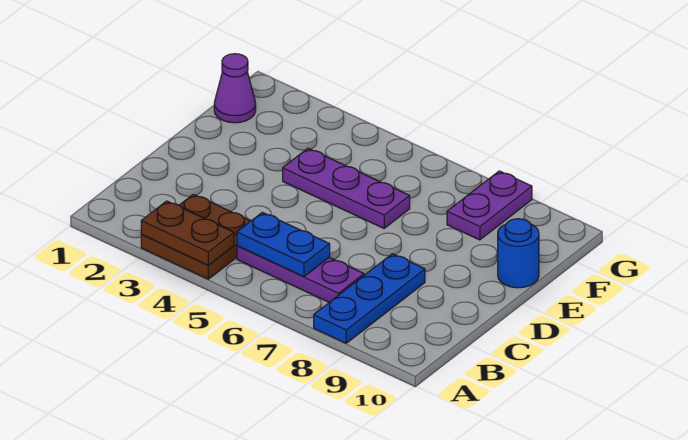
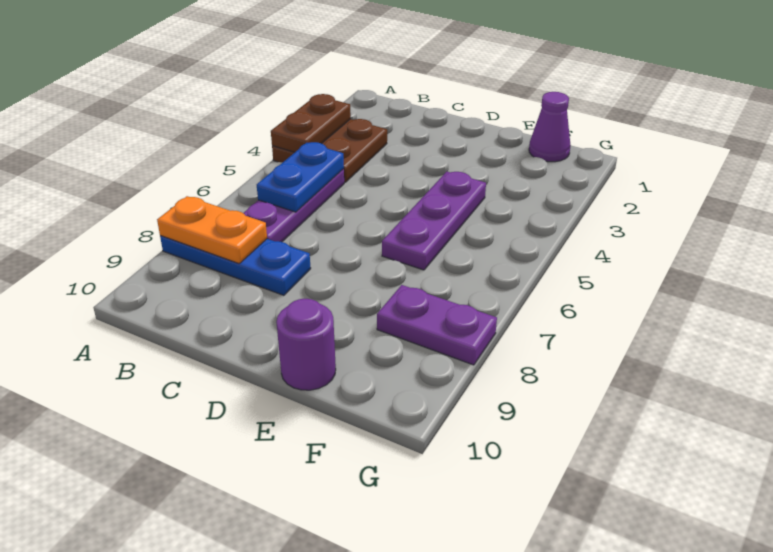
none -> orange 1x2 plate [157,196,267,263]
blue 1x1 round brick [498,219,539,288] -> purple 1x1 round brick [276,299,336,390]

